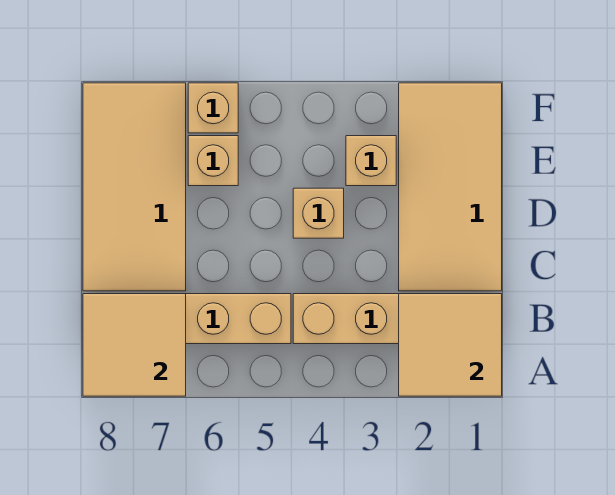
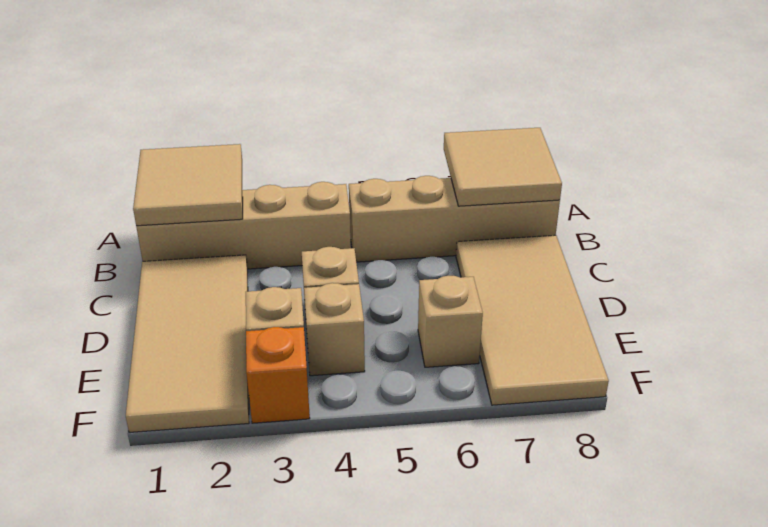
none -> orange 1x1 brick [246,327,310,423]
tan 1x1 brick [188,83,238,133] -> tan 1x1 brick moved to [304,283,365,376]

